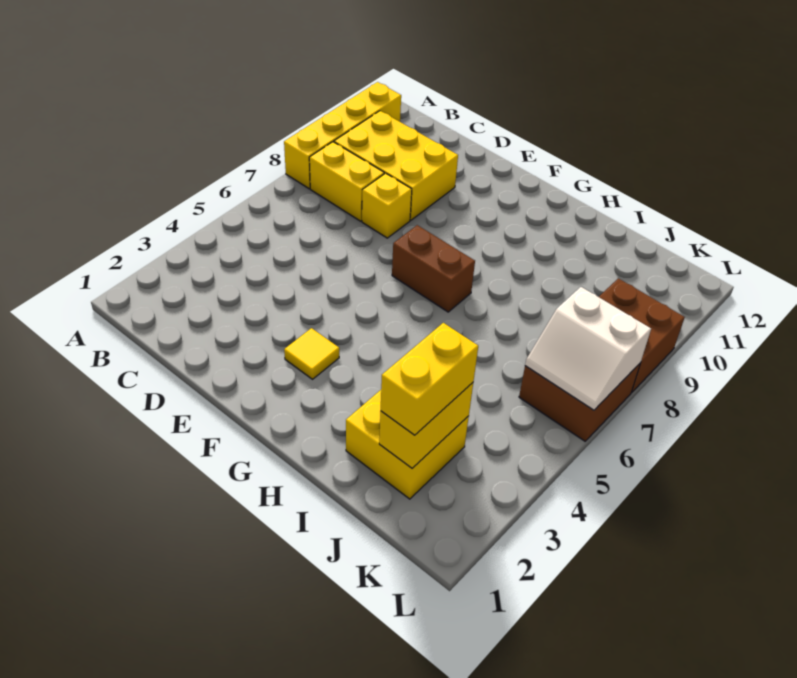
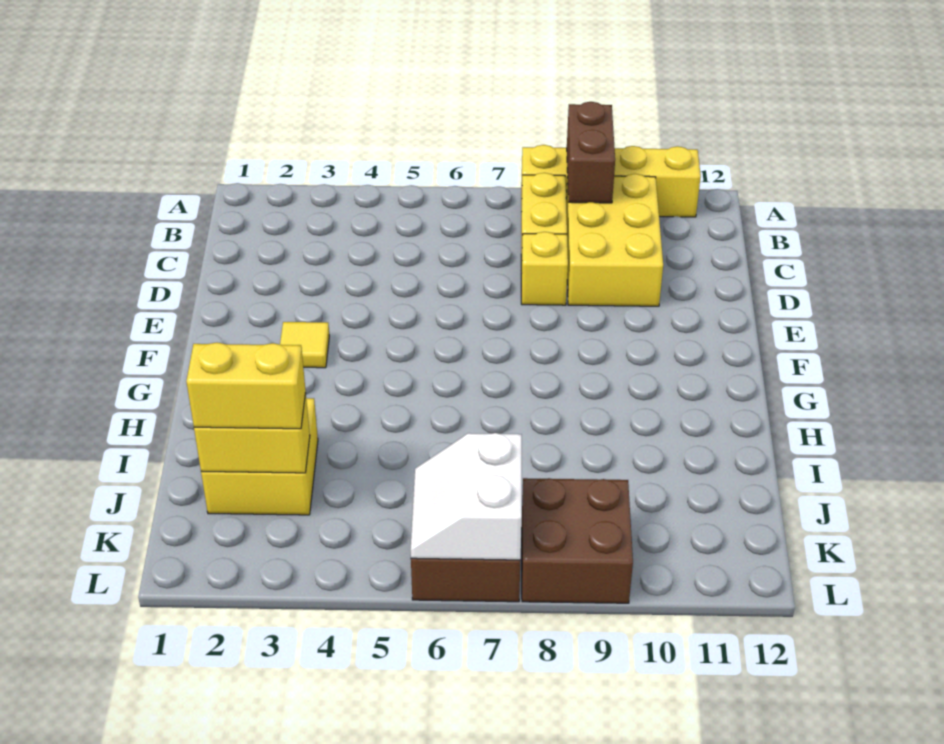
brown 1x2 brick [392,225,475,312] -> brown 1x2 brick moved to [567,102,615,203]

